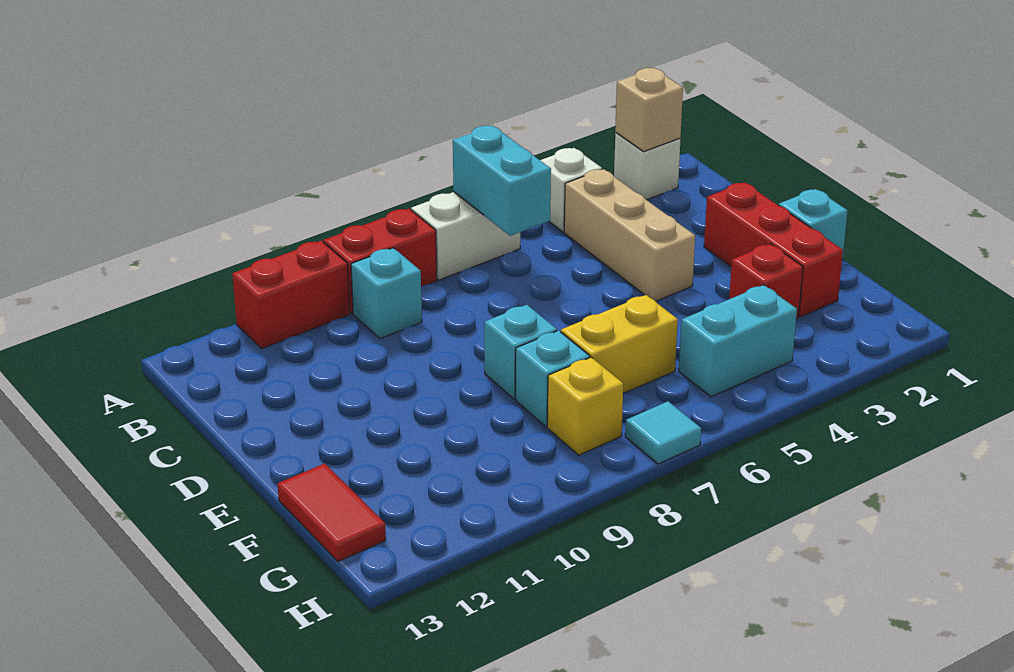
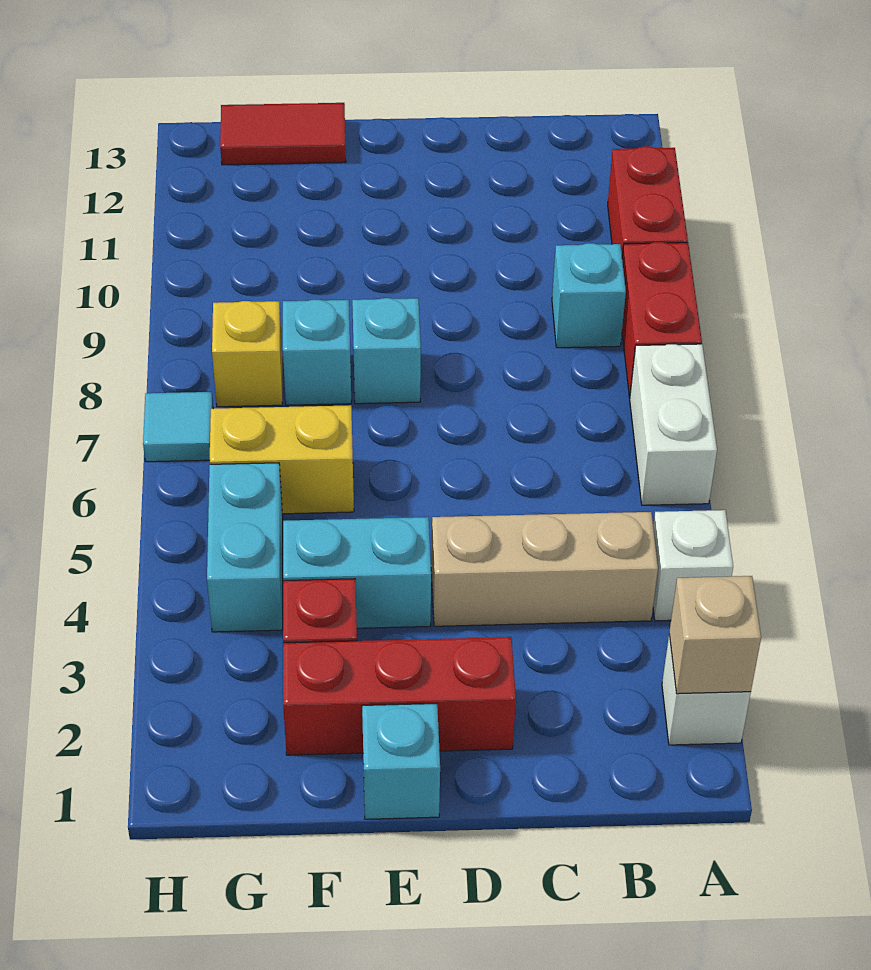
cyan 1x2 brick [453,126,551,236] -> cyan 1x2 brick moved to [283,517,431,628]
yellow 1x2 brick [561,295,678,393] -> yellow 1x2 brick turned to [210,405,354,514]

